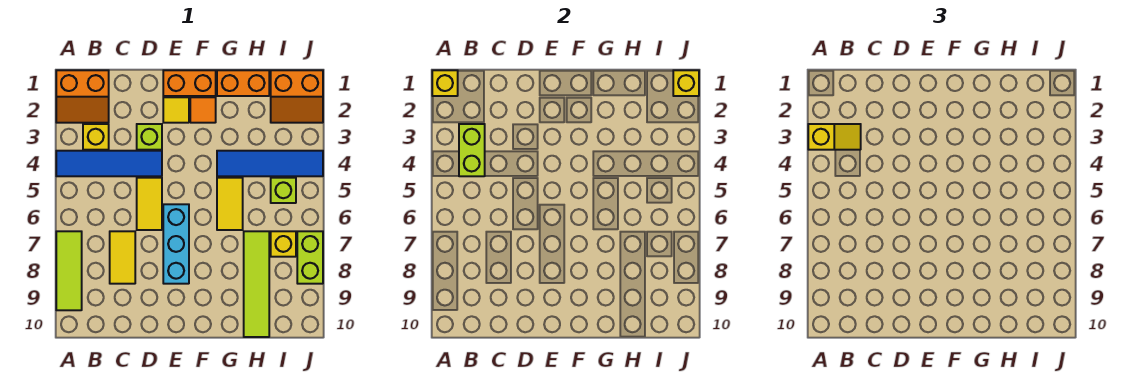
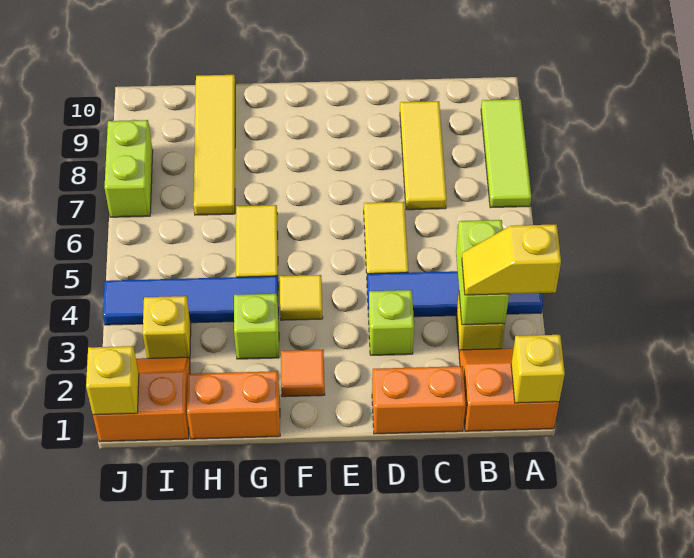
yellow 1x2 tile [110,231,135,284] -> yellow 1x3 tile [400,101,447,210]
orange 1x2 brick [163,70,216,96] -> orange 1x2 brick moved to [372,366,466,434]
yellow 1x1 tile [163,97,189,123] -> yellow 1x1 tile moved to [280,275,323,320]
cyan 1x3 brick [163,204,189,284] -> none
lime 1x4 tile [244,231,269,337] -> yellow 1x4 tile [194,75,235,215]
lime 1x1 brick [271,178,296,203] -> lime 1x1 brick moved to [234,294,279,359]
yellow 1x1 brick [271,231,296,257] -> yellow 1x1 brick moved to [143,296,191,358]

